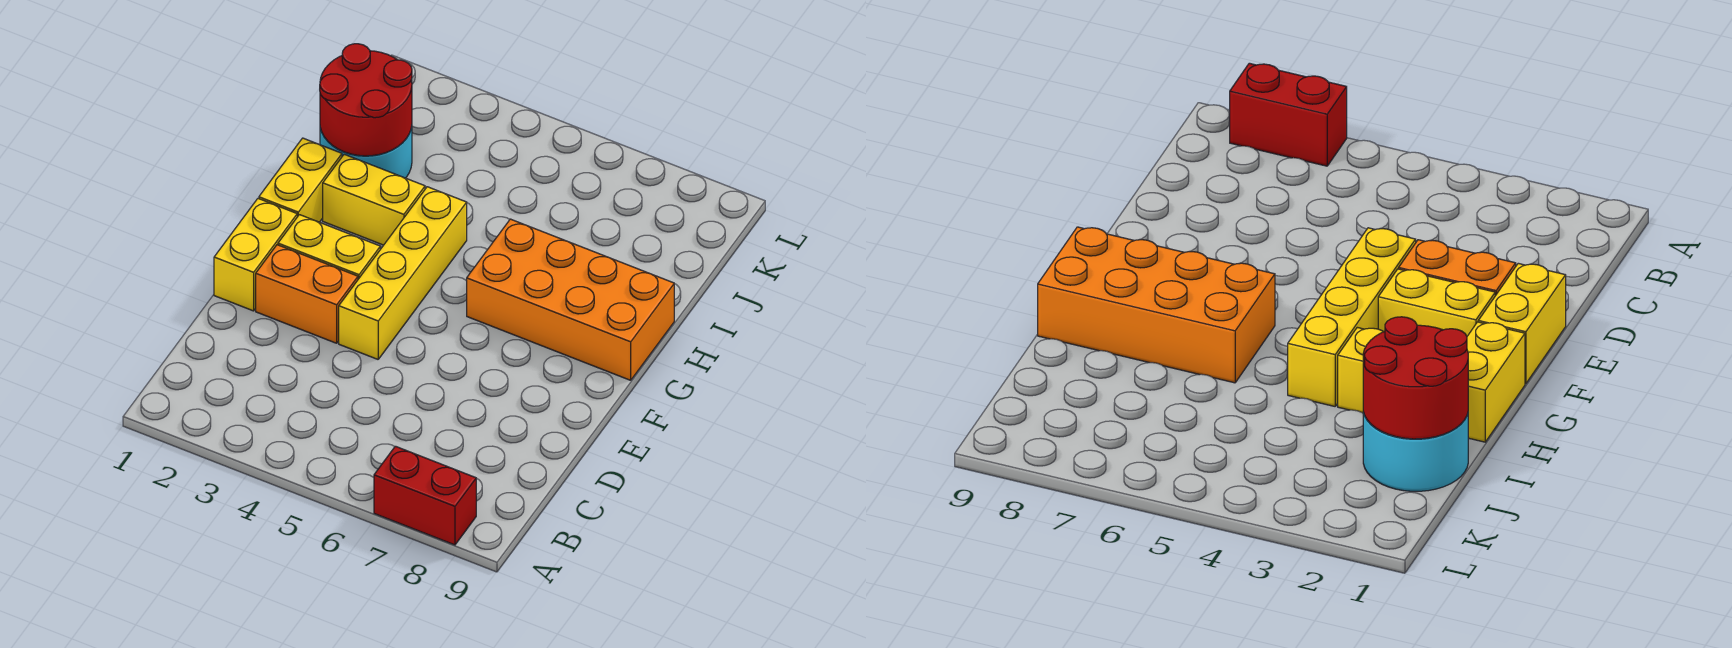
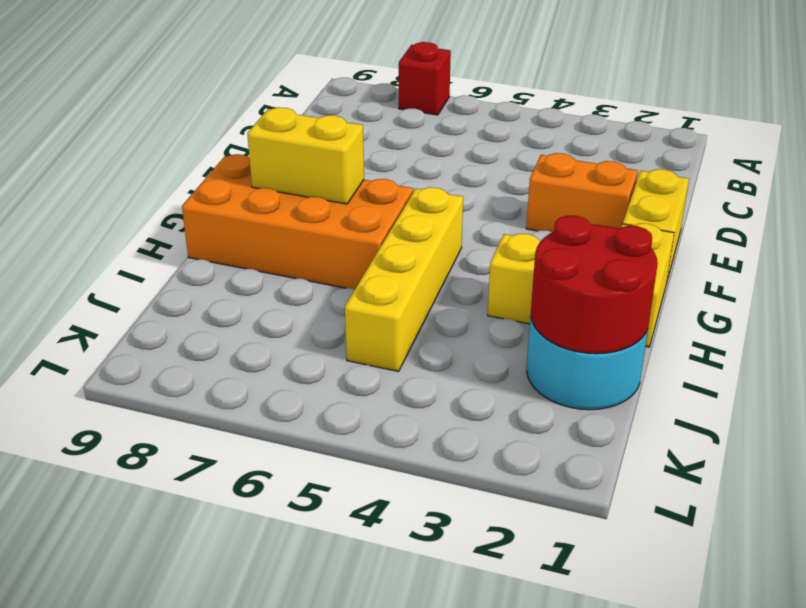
red 1x2 brick [374,446,476,545] -> red 1x1 brick [399,42,451,115]
yellow 1x4 brick [339,187,467,359] -> yellow 1x4 brick moved to [345,187,463,371]
yellow 1x2 brick [278,215,380,279] -> yellow 1x2 brick moved to [247,107,364,204]

